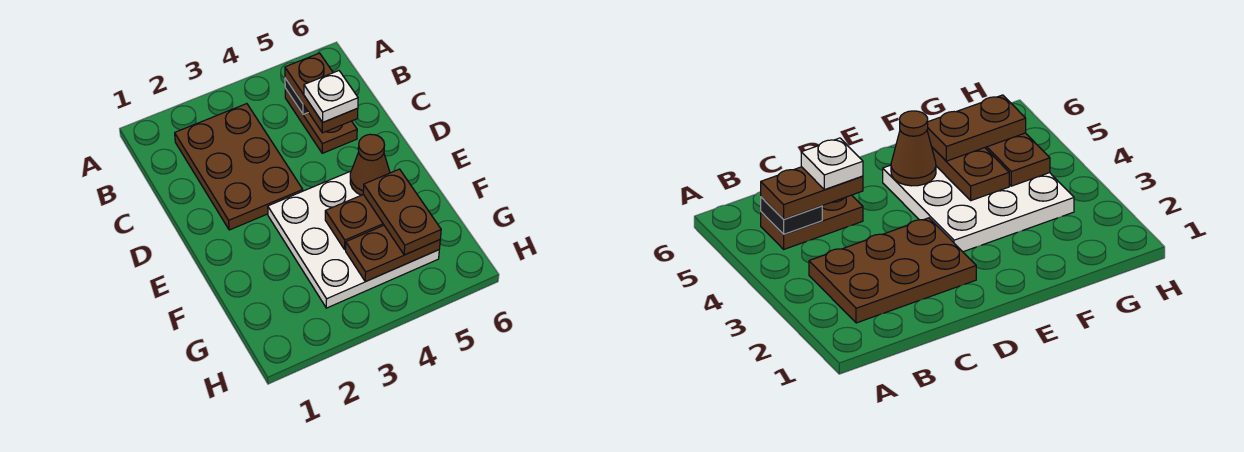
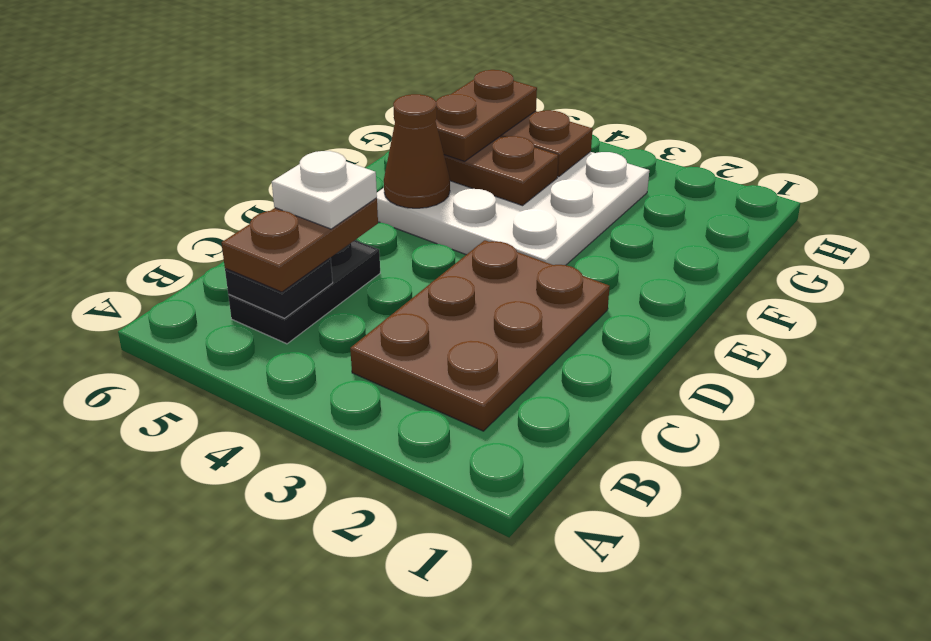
brown 1x2 plate [285,89,357,153] -> black 1x2 plate [228,240,380,344]

